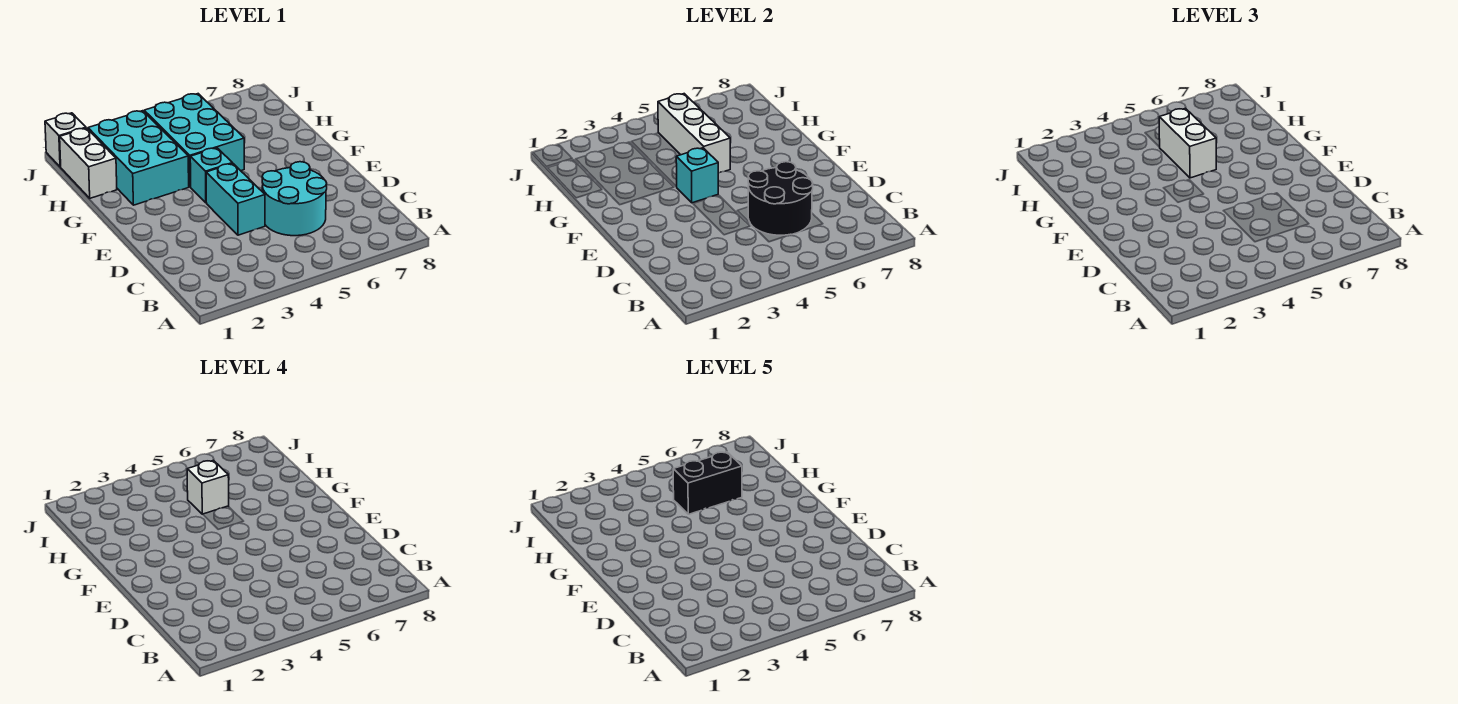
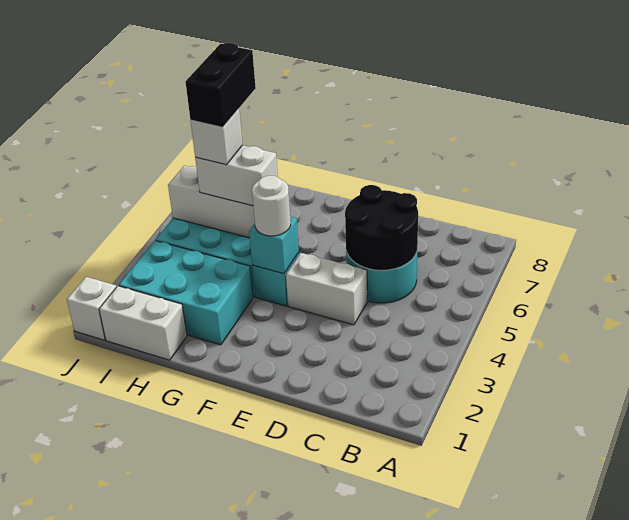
cyan 1x2 brick [206,163,265,235] -> white 1x2 brick [286,253,367,325]
none -> white 1x1 round brick [252,176,291,236]

